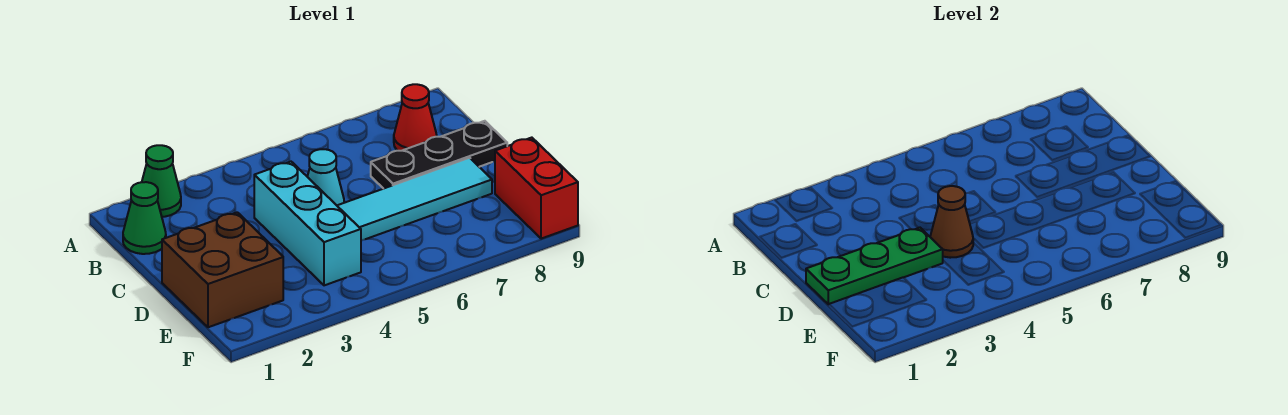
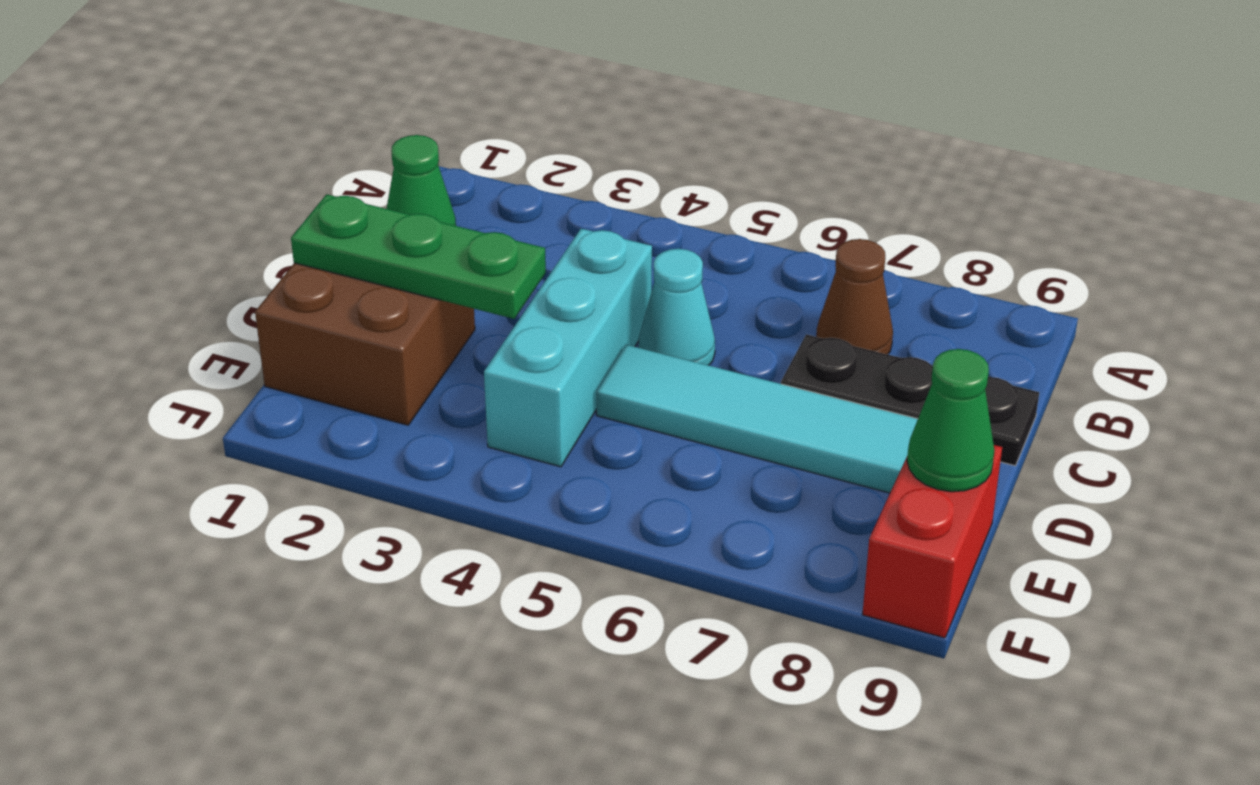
green 1x1 cone [142,145,181,217] -> green 1x1 cone moved to [907,349,994,492]
red 1x1 cone [394,84,437,151] -> none
brown 1x1 cone [930,186,973,258] -> brown 1x1 cone moved to [816,239,893,355]

